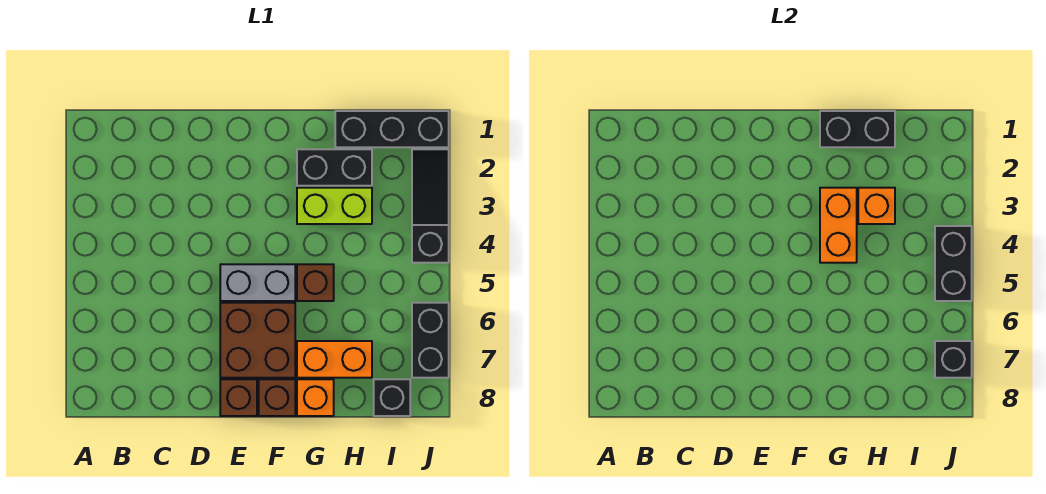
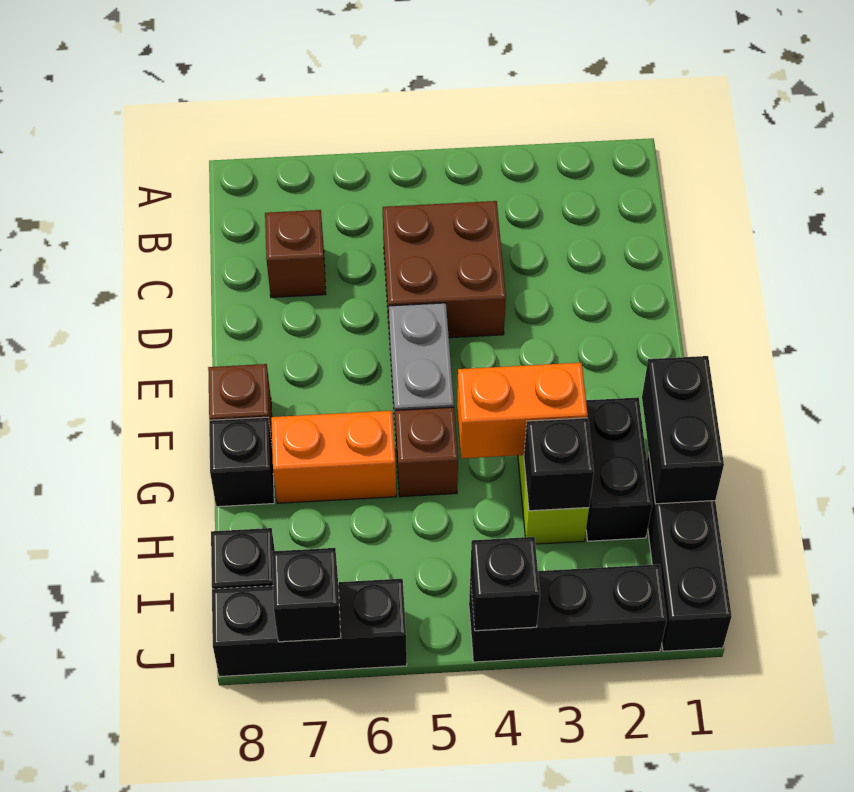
brown 2x2 brick [220,303,295,378] -> brown 2x2 brick moved to [383,201,506,339]
brown 1x1 brick [220,379,257,416] -> brown 1x1 brick moved to [265,210,326,297]
orange 1x2 brick [297,341,372,378] -> orange 1x2 brick turned to [271,411,396,503]
orange 1x1 brick [297,379,334,416] -> black 1x1 brick [209,417,274,507]
orange 1x1 brick [858,188,895,224] -> black 1x1 brick [524,418,594,511]
black 1x3 slope [412,149,449,263] -> black 1x3 brick [469,564,667,662]
black 1x2 brick [935,226,972,301] -> black 1x1 brick [470,537,540,631]
black 1x2 brick [412,303,449,378] -> black 1x3 brick [212,579,407,677]

